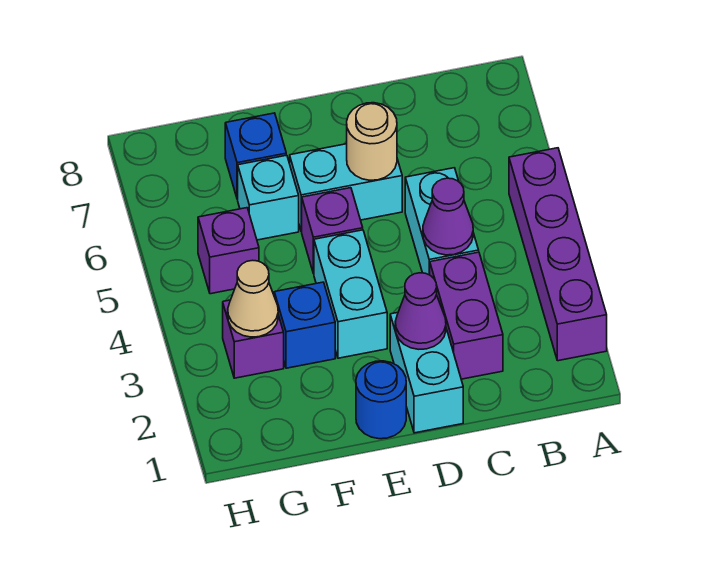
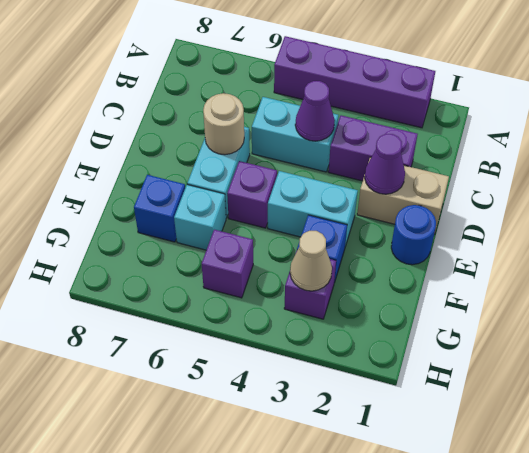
cyan 1x2 brick [390,313,463,433] -> tan 1x2 brick [357,157,449,234]

